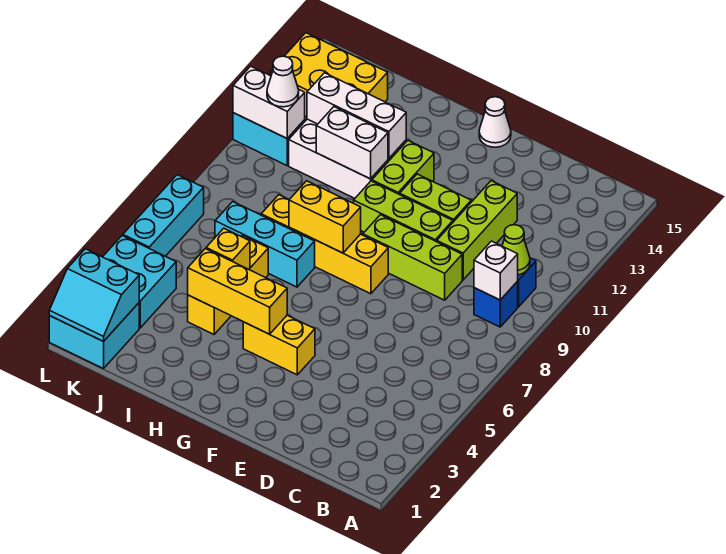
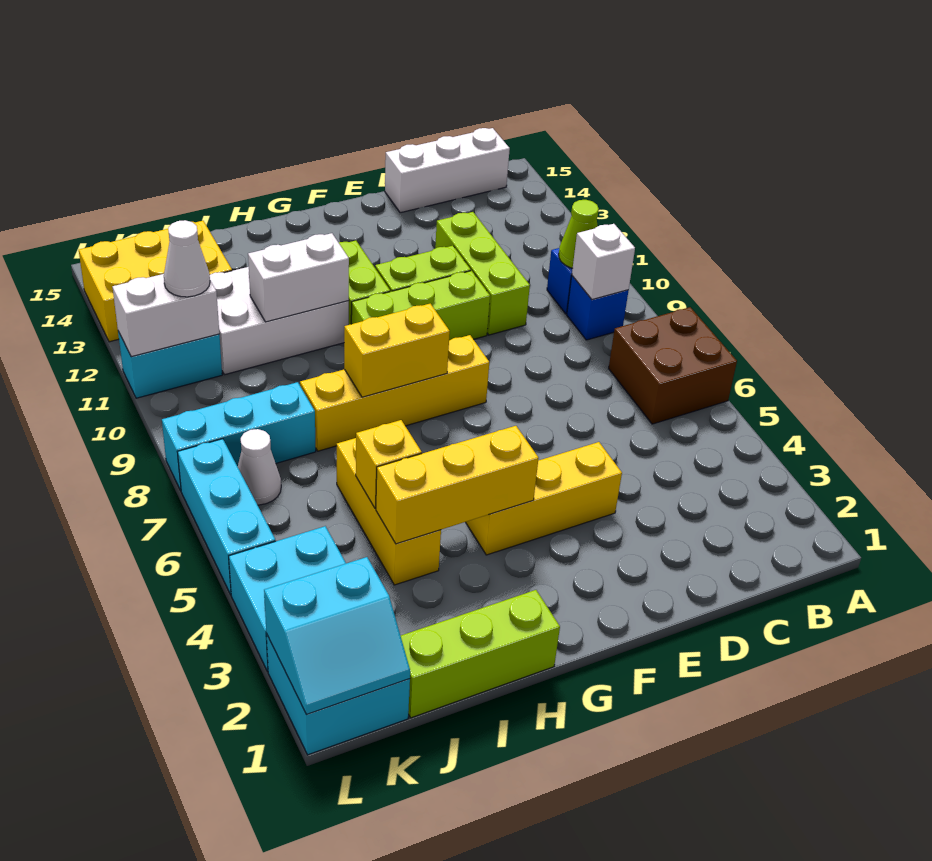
none -> brown 2x2 brick [609,307,737,424]
lime 1x3 brick [363,215,462,300] -> lime 1x3 brick moved to [401,590,560,718]
yellow 1x2 brick [243,315,315,375] -> yellow 1x3 brick [466,442,622,555]
white 1x1 cone [479,97,511,147] -> white 1x1 cone moved to [238,429,281,505]
cyan 1x3 brick [215,202,315,287] -> cyan 1x3 brick moved to [162,382,316,490]
white 1x3 brick [307,73,406,158] -> white 1x3 brick moved to [385,128,510,213]

